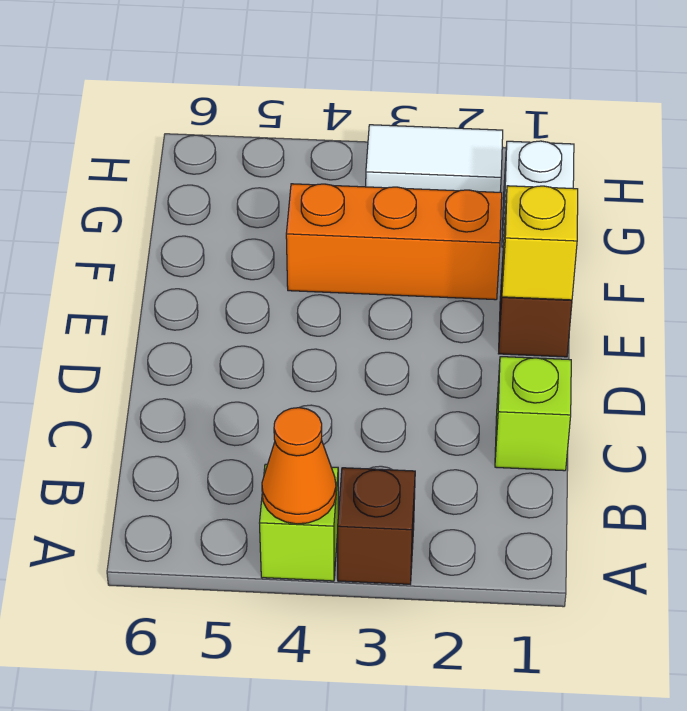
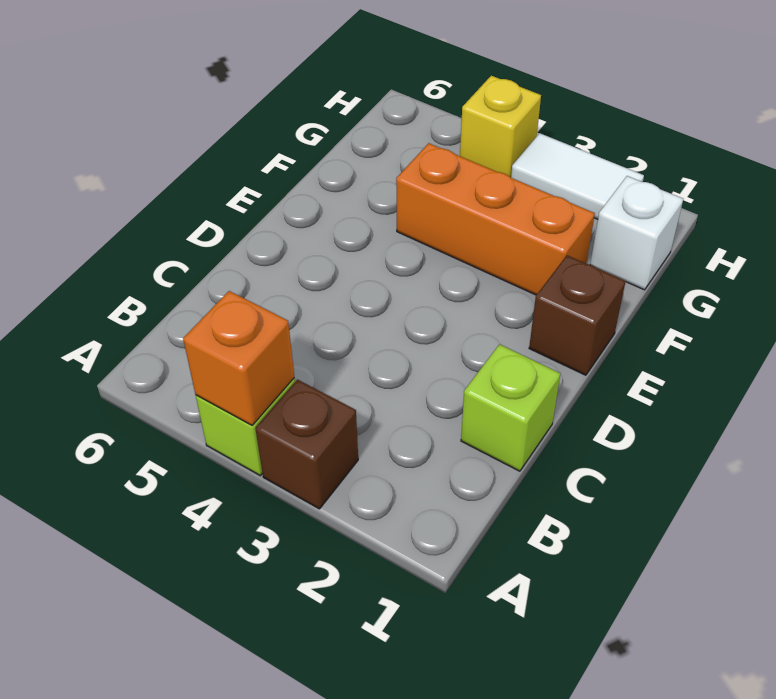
orange 1x1 cone [262,408,336,524] -> orange 1x1 brick [183,291,294,425]
yellow 1x1 brick [502,186,578,300] -> yellow 1x1 brick moved to [460,76,541,177]

